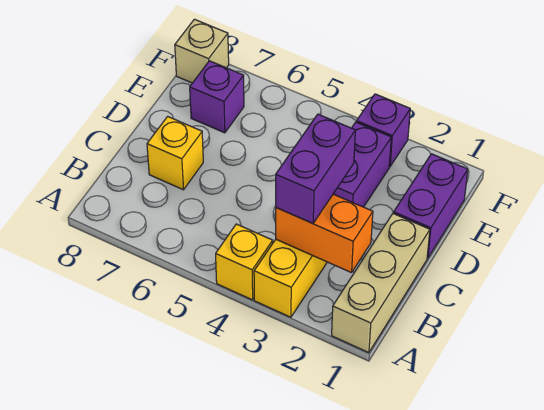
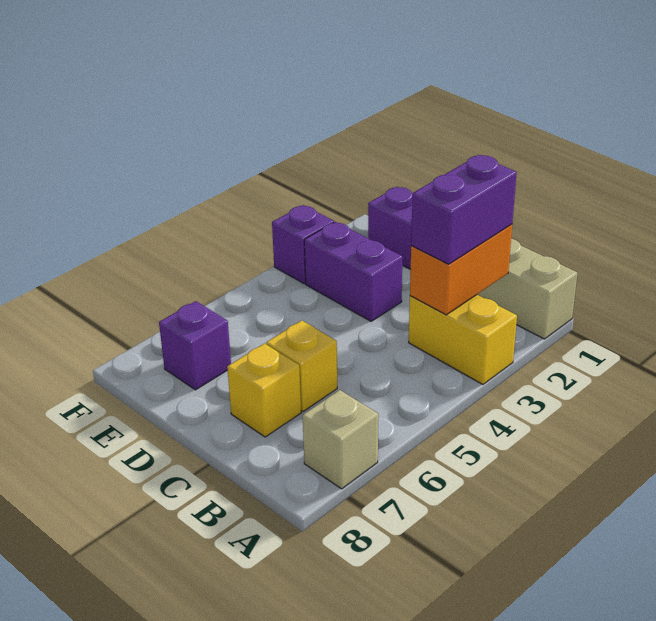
yellow 1x1 brick [216,224,273,300] -> yellow 1x1 brick moved to [266,320,337,411]
purple 1x2 brick [276,114,355,223] -> purple 1x2 brick turned to [411,155,517,264]
tan 1x1 brick [175,19,229,83] -> tan 1x1 brick moved to [303,390,378,489]

